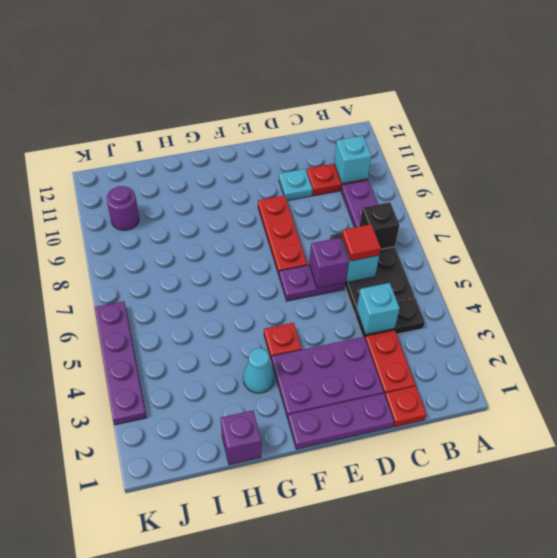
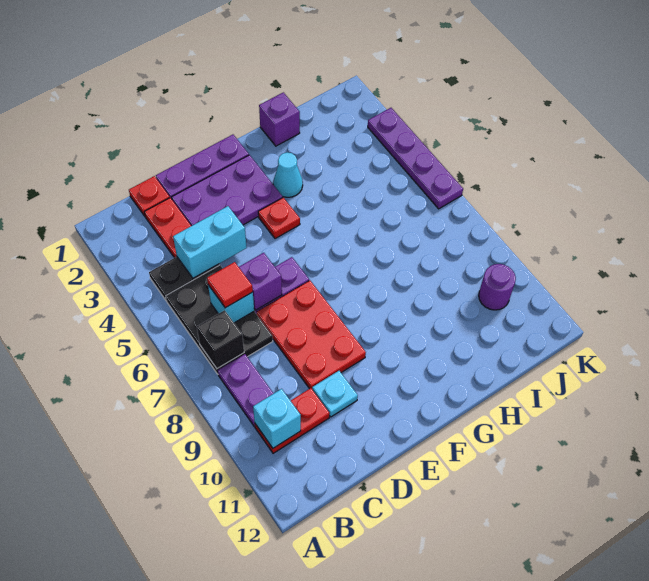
cyan 1x1 brick [357,283,400,335] -> cyan 1x2 brick [173,206,247,278]
red 1x3 plate [258,195,307,275] -> red 2x3 plate [257,280,366,389]

